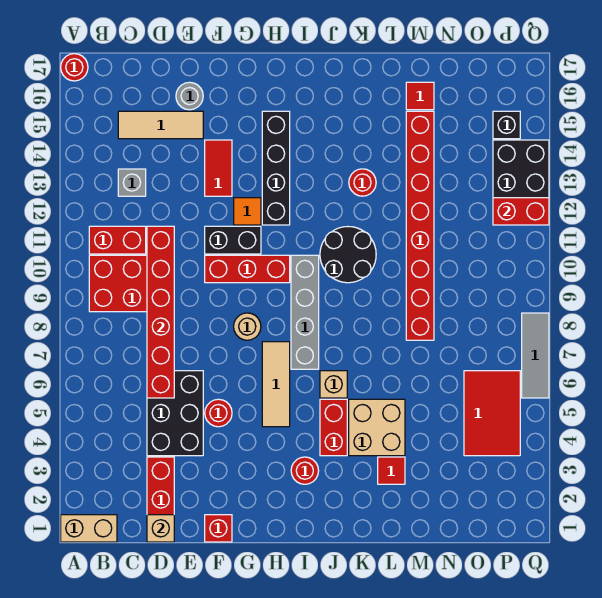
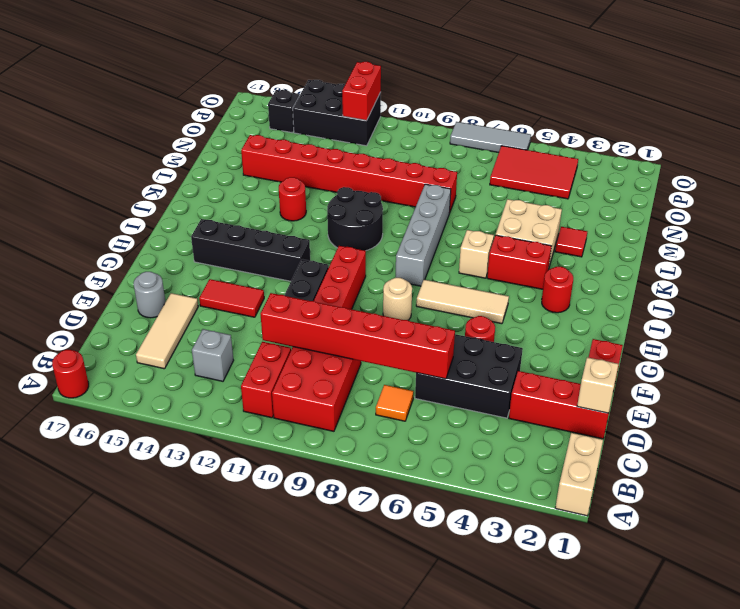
orange 1x1 tile [234,198,261,225] -> orange 1x1 tile moved to [376,385,413,421]
grey 1x4 brick [291,255,319,369] -> grey 1x4 brick turned to [396,184,451,286]
red 1x1 tile [406,82,434,110] -> none

